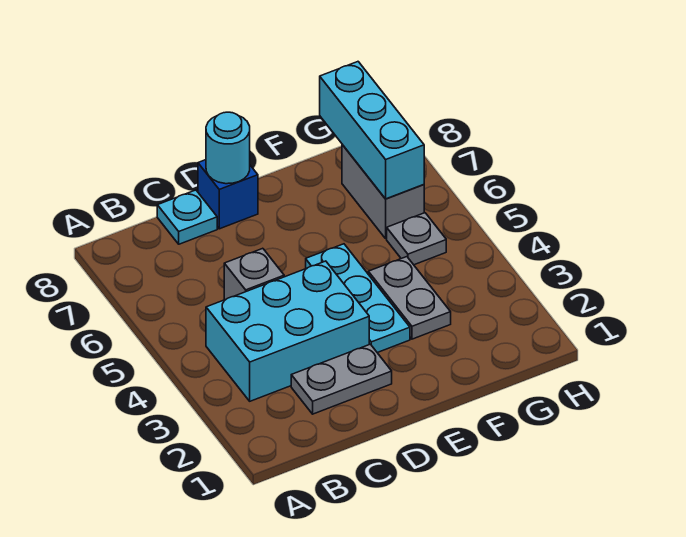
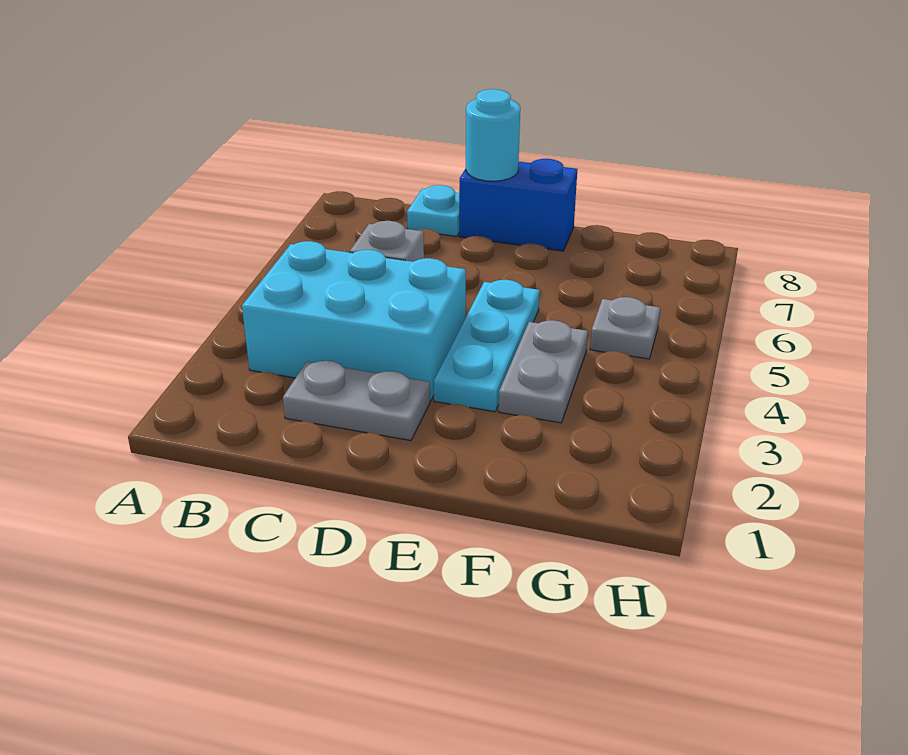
blue 1x1 brick [198,160,258,229] -> blue 1x2 brick [459,159,577,251]
grey 1x2 brick [342,145,424,239] -> none
cyan 1x3 brick [320,62,424,199] -> none

